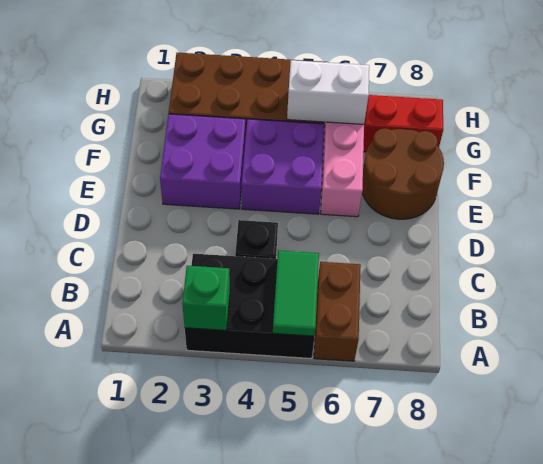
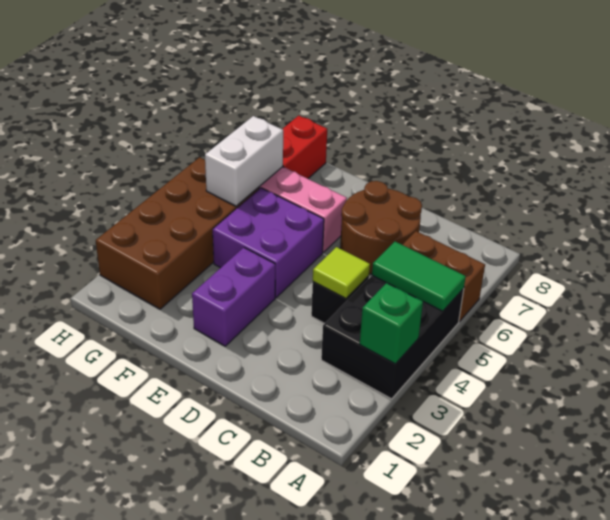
none -> lime 1x1 tile [313,247,370,299]
purple 2x2 brick [160,114,245,209] -> purple 1x2 brick [192,247,275,346]
brown 2x2 round brick [362,128,444,219] -> brown 2x2 round brick moved to [340,181,422,274]

